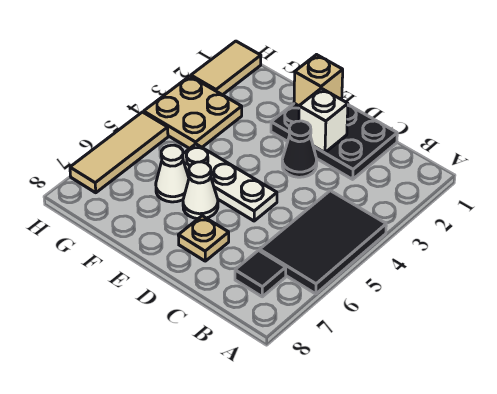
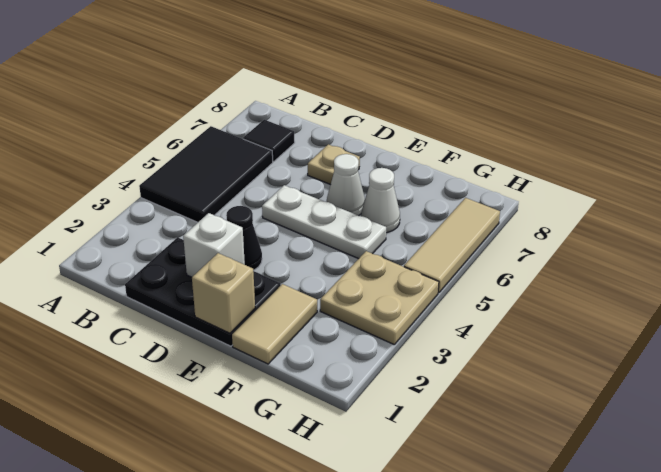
tan 1x2 tile [191,41,261,95] -> tan 1x2 tile moved to [232,284,317,364]

